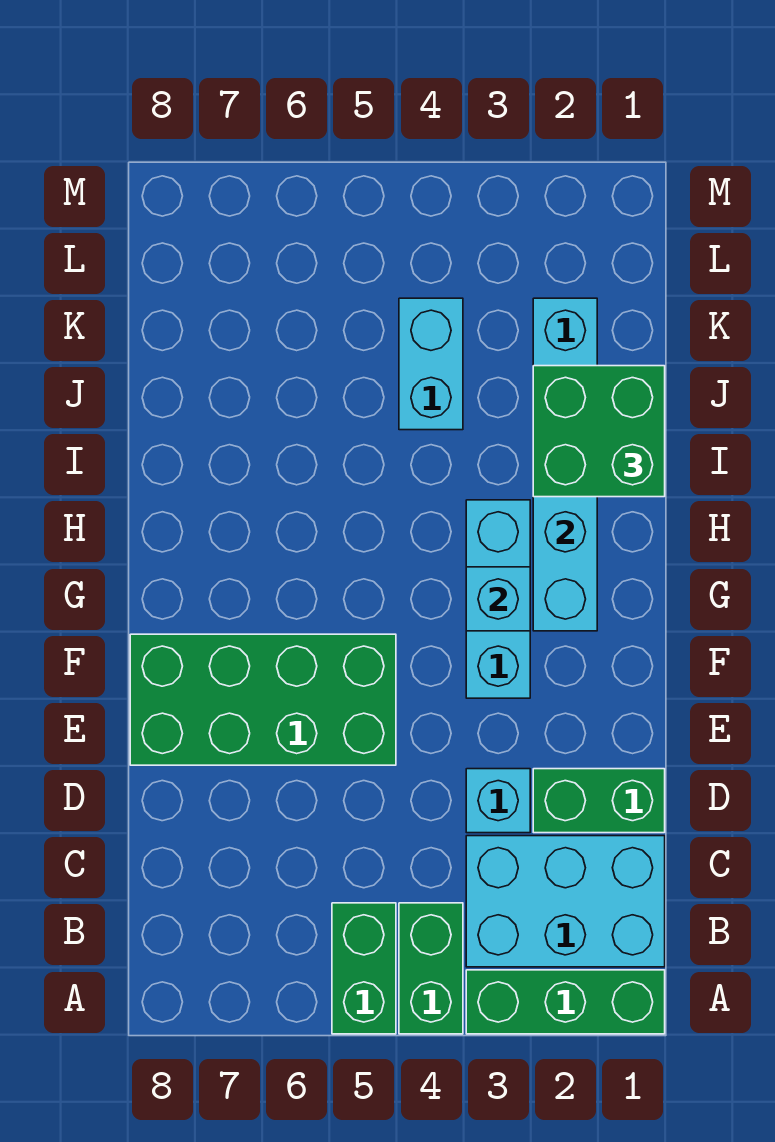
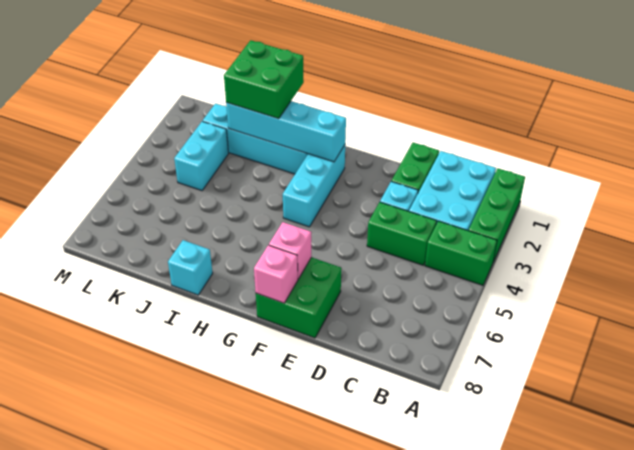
green 1x2 brick [332,903,396,1034] -> green 1x2 brick moved to [367,202,437,265]
green 2x4 brick [130,634,396,765] -> green 2x2 brick [256,257,341,338]
cyan 1x3 brick [466,500,530,698] -> cyan 1x3 brick turned to [283,145,345,227]
none -> pink 1x1 brick [269,222,311,279]
none -> pink 1x1 brick [254,245,298,303]
cyan 1x1 brick [466,567,530,631] -> cyan 1x1 brick moved to [168,240,213,295]
cyan 1x2 brick [399,298,463,430] -> cyan 1x2 brick turned to [174,121,229,191]

